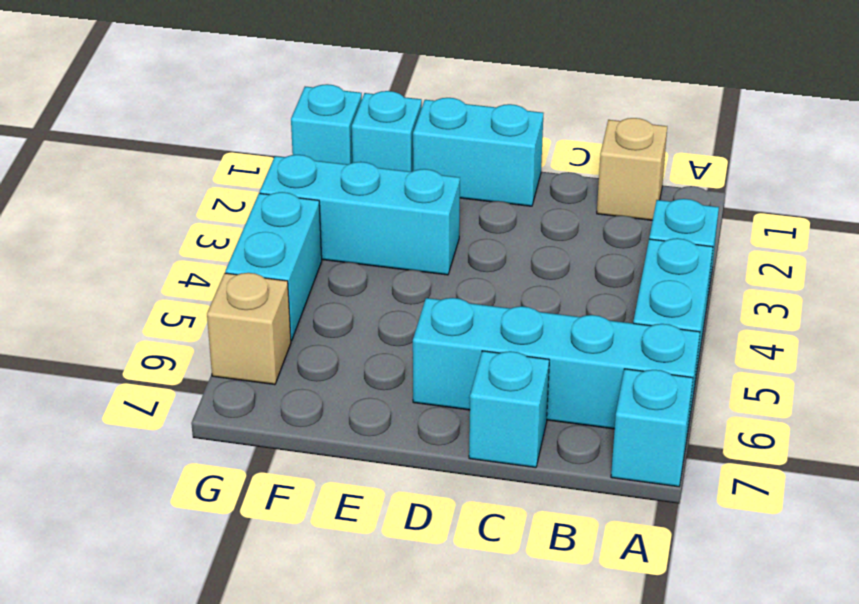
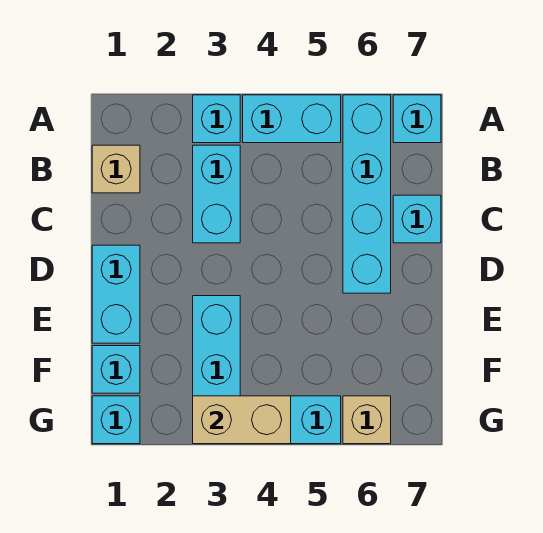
none -> cyan 1x2 brick [193,145,240,243]
none -> tan 1x2 brick [193,396,291,444]

